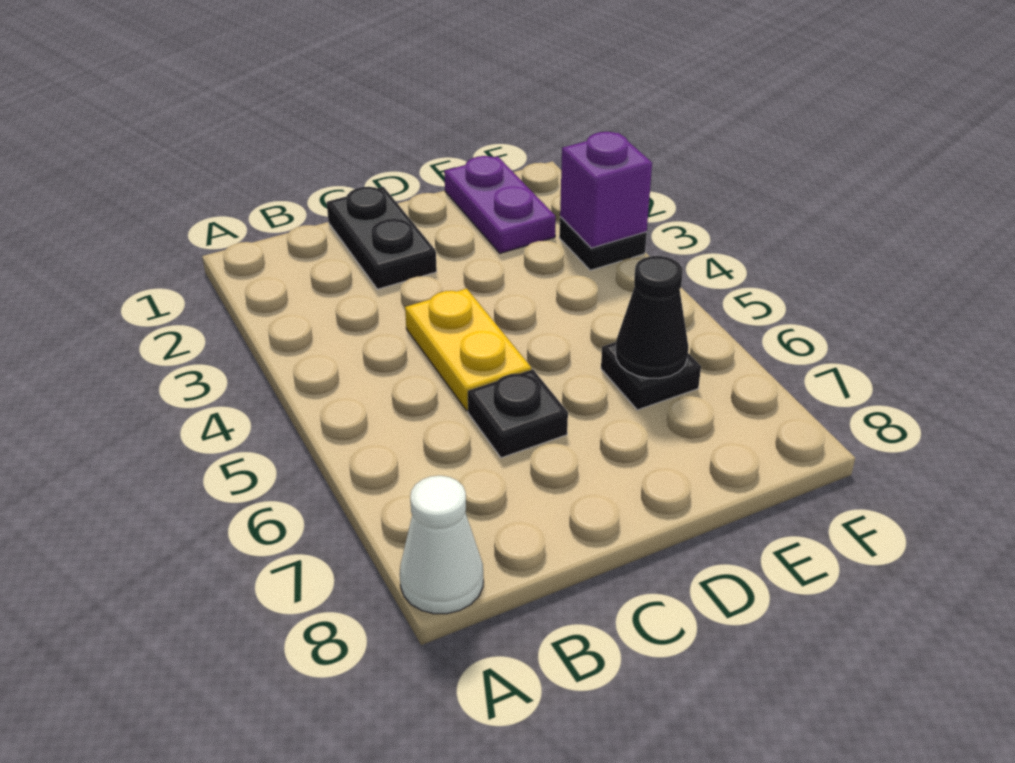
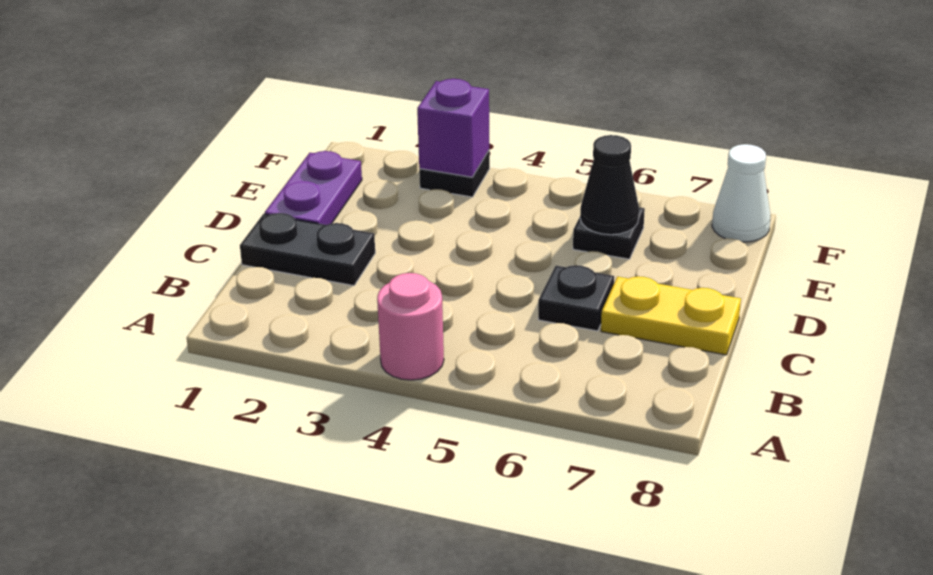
none -> pink 1x1 round brick [377,273,444,380]
white 1x1 cone [400,476,483,614] -> white 1x1 cone moved to [712,144,771,242]
yellow 1x2 plate [405,288,531,411] -> yellow 1x2 plate moved to [601,276,741,355]
purple 1x2 plate [444,156,556,253] -> purple 1x2 plate turned to [265,151,362,225]

